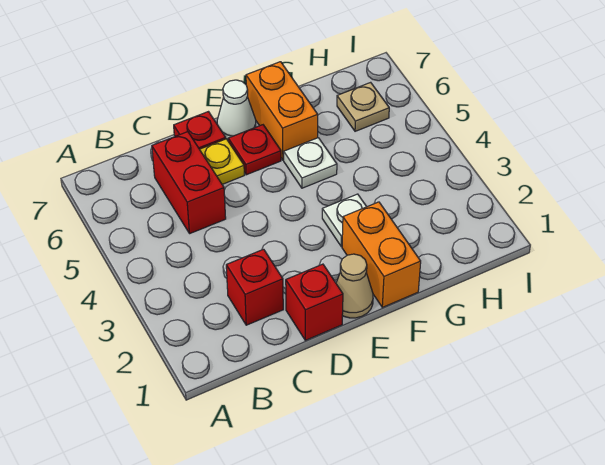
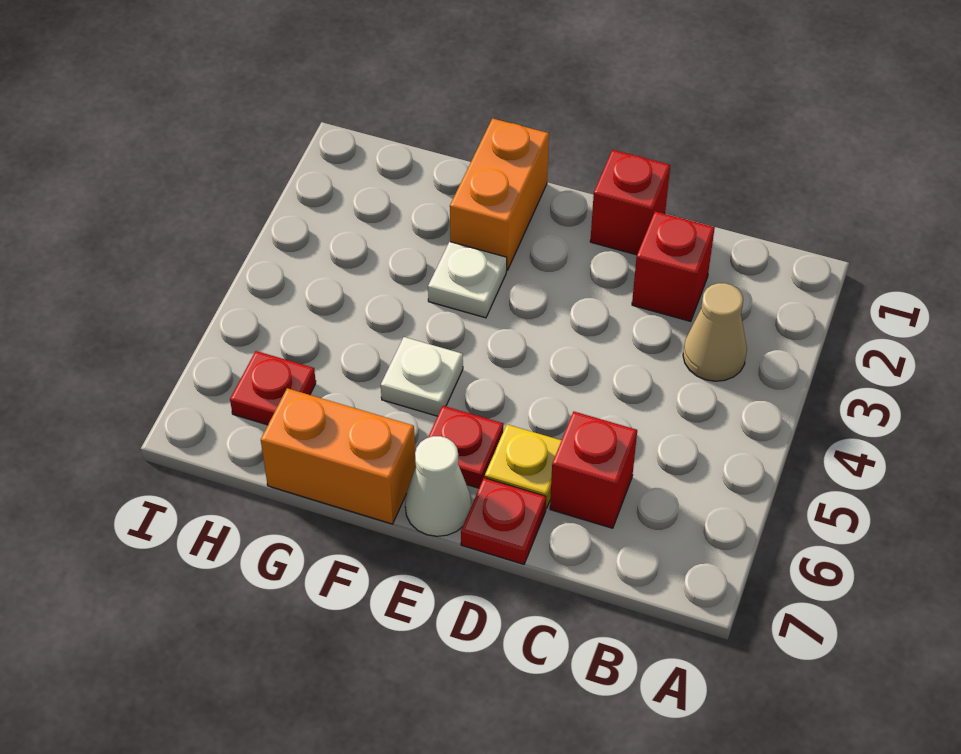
red 1x2 brick [152,132,226,234] -> red 1x1 brick [550,412,637,528]
tan 1x1 cone [336,254,373,318] -> tan 1x1 cone moved to [683,283,747,381]
orange 1x2 brick [246,62,318,160] -> orange 1x2 brick turned to [261,388,416,524]
tan 1x1 plate [337,82,389,131] -> red 1x1 plate [230,351,316,425]

